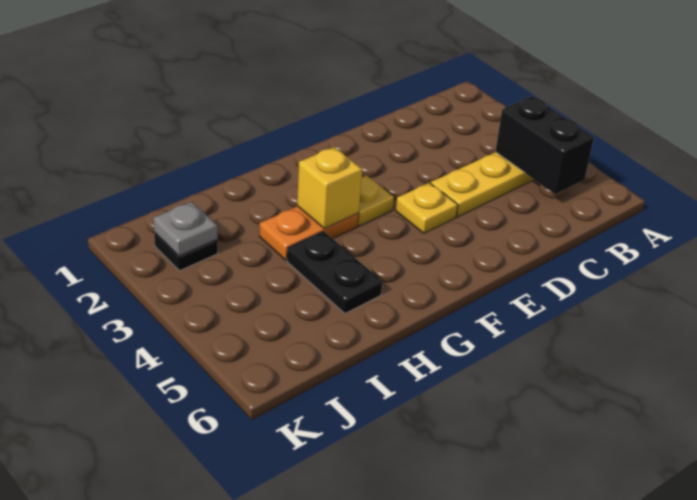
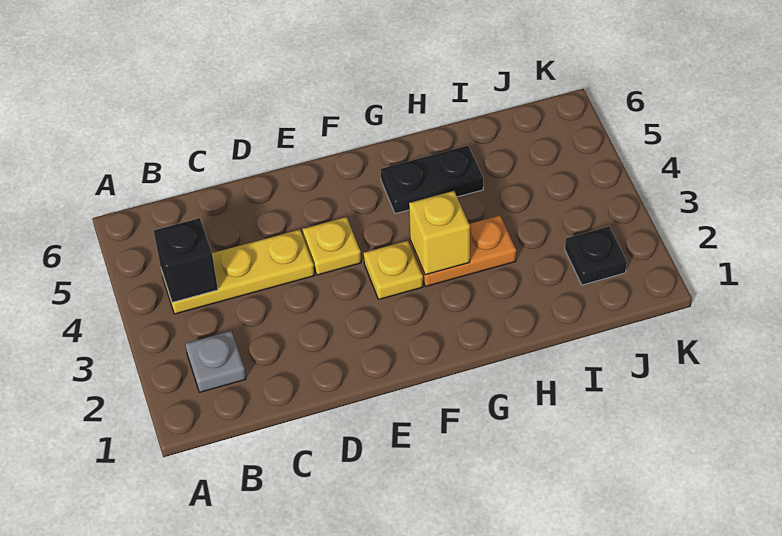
black 1x2 brick [495,96,594,194] -> black 1x1 brick [154,218,218,302]
black 1x2 plate [287,231,382,314] -> black 1x2 plate turned to [380,146,483,214]
grey 1x1 plate [153,202,218,256] -> grey 1x1 plate moved to [185,331,246,392]

